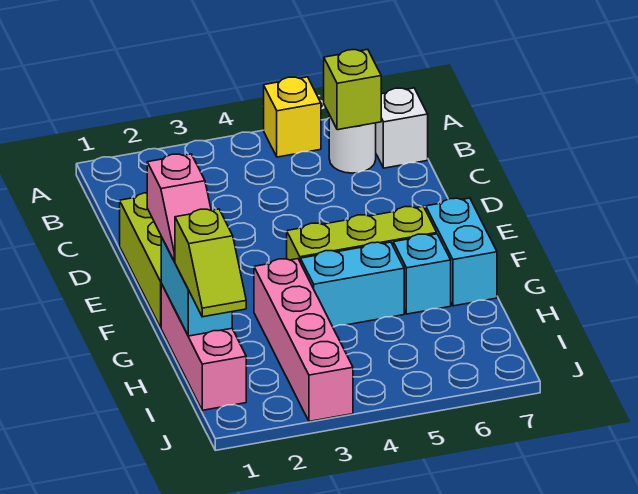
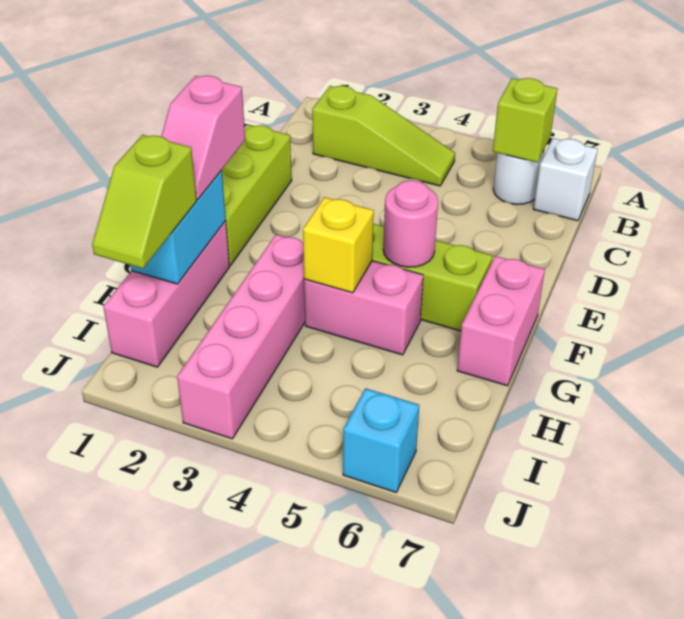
yellow 1x1 brick [264,77,321,157] -> yellow 1x1 brick moved to [303,197,374,293]
none -> lime 1x3 slope [312,86,455,186]
none -> pink 1x1 round brick [383,180,438,267]
cyan 1x2 brick [426,198,497,306] -> pink 1x2 brick [457,256,545,386]
cyan 1x2 brick [300,242,404,327] -> pink 1x2 brick [304,261,423,355]
cyan 1x1 brick [393,234,451,314] -> cyan 1x1 brick moved to [343,388,419,492]

